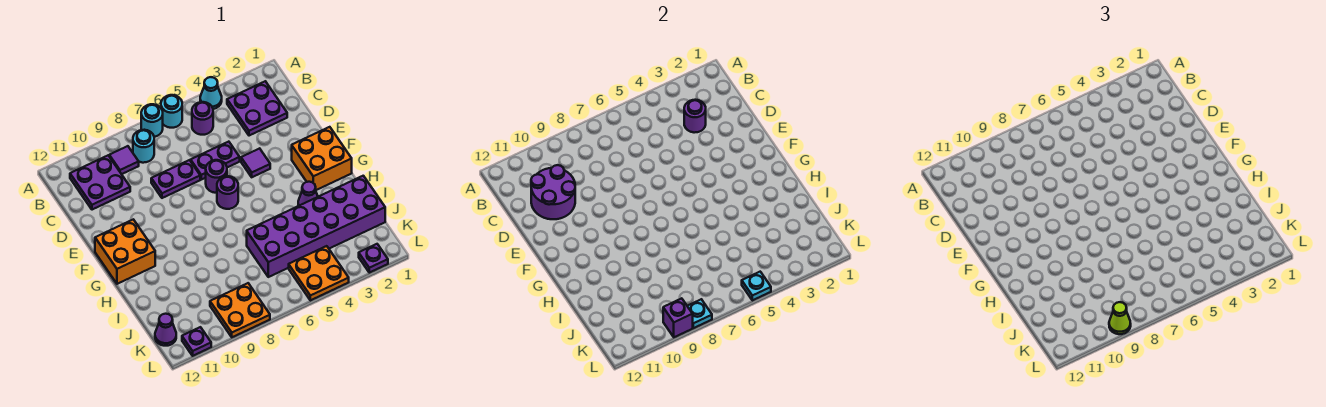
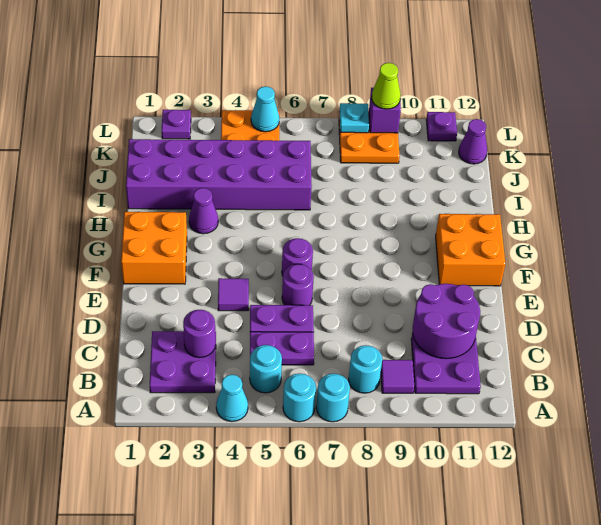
purple 1x1 round brick [192,102,213,135] -> cyan 1x1 round brick [250,345,282,393]
purple 1x2 plate [151,160,200,198] -> purple 1x2 plate moved to [250,332,314,365]
cyan 1x1 plate [742,272,771,300] -> cyan 1x1 cone [251,86,279,132]

